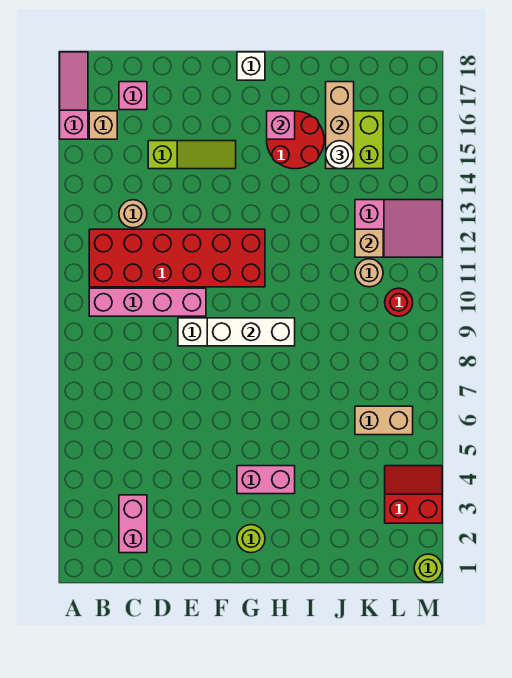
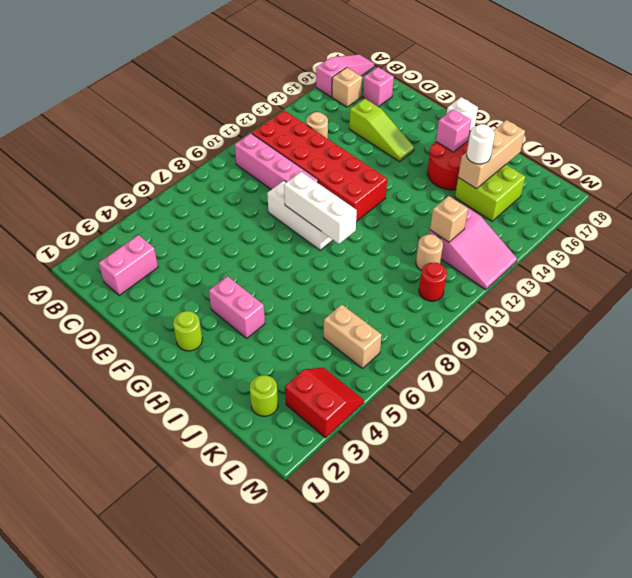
lime 1x1 round brick [414,554,442,582] -> lime 1x1 round brick moved to [250,375,278,416]

